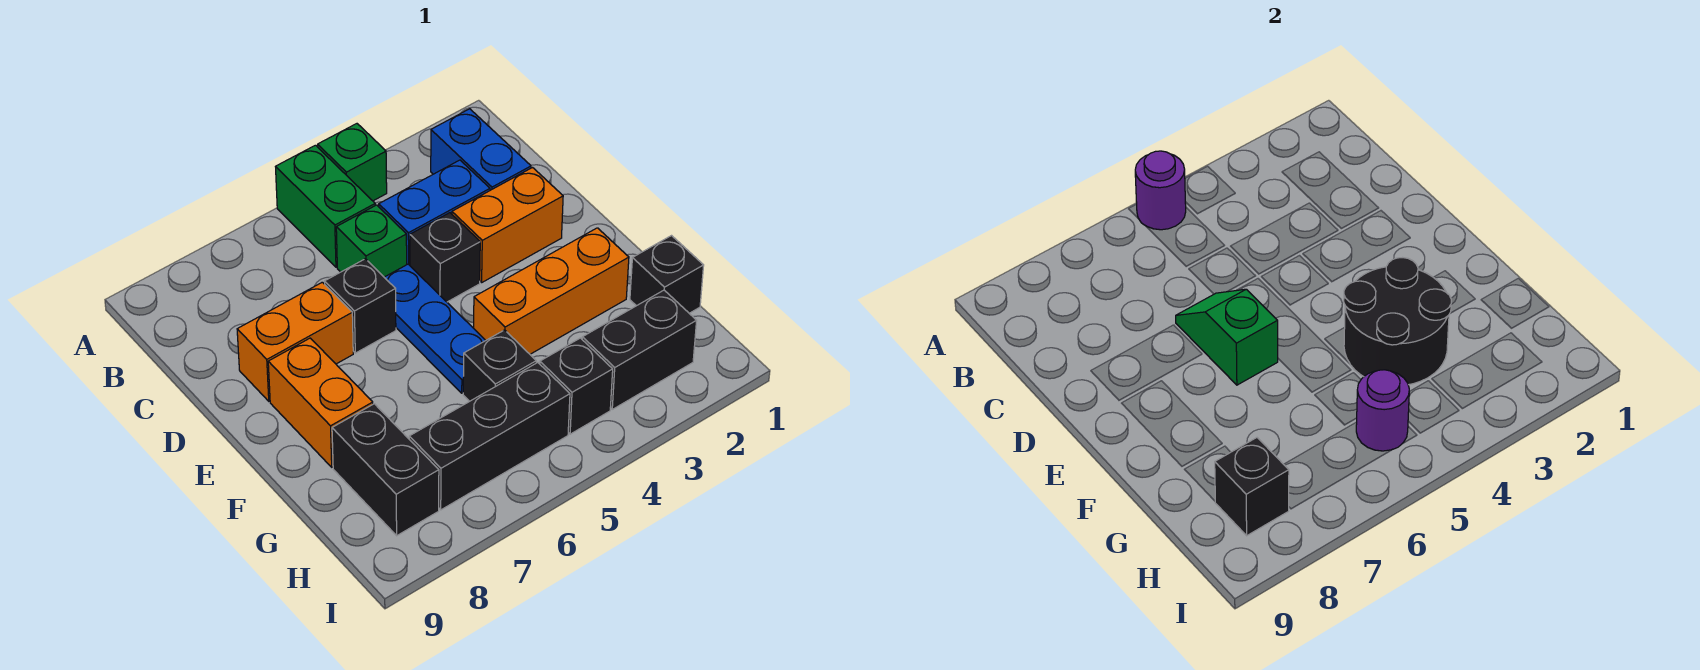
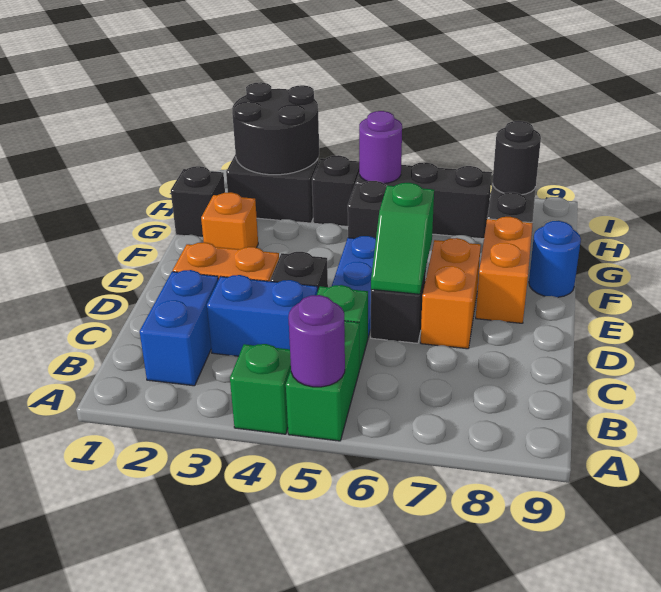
orange 1x2 brick [237,282,353,401] -> orange 1x2 brick turned to [421,238,481,349]
orange 1x3 brick [474,228,629,354] -> orange 1x1 brick [201,192,258,249]
black 2x2 round brick [1344,258,1451,385] -> black 2x2 round brick moved to [232,82,319,175]
none -> blue 1x1 round brick [529,221,581,297]
black 1x1 brick [1215,438,1289,536] -> black 1x1 round brick [493,121,541,195]

